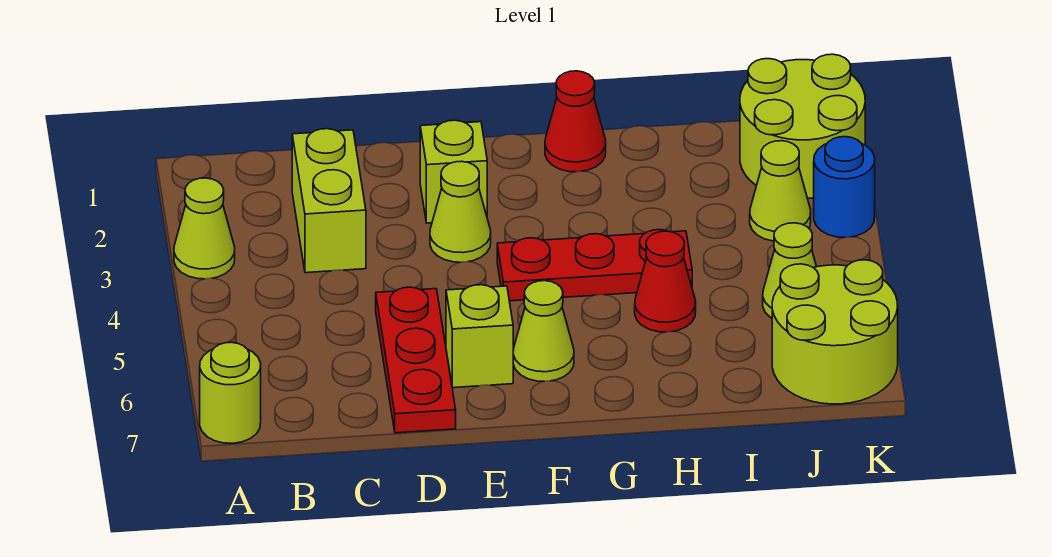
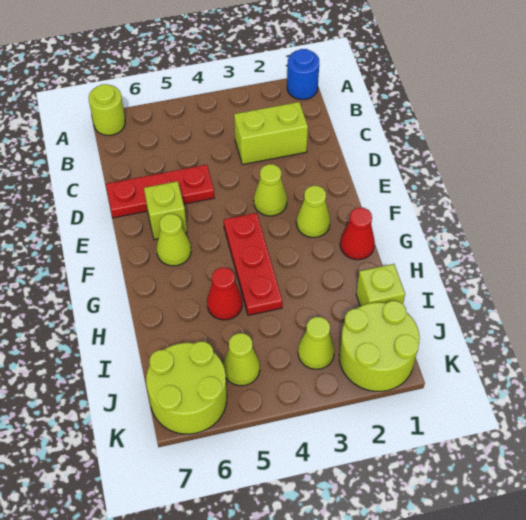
lime 1x1 cone [174,178,235,279] -> lime 1x1 cone moved to [296,186,330,238]
lime 1x1 brick [420,120,487,223] -> lime 1x1 brick moved to [356,264,405,306]
blue 1x1 round brick [814,137,875,237] -> blue 1x1 round brick moved to [287,49,319,100]

